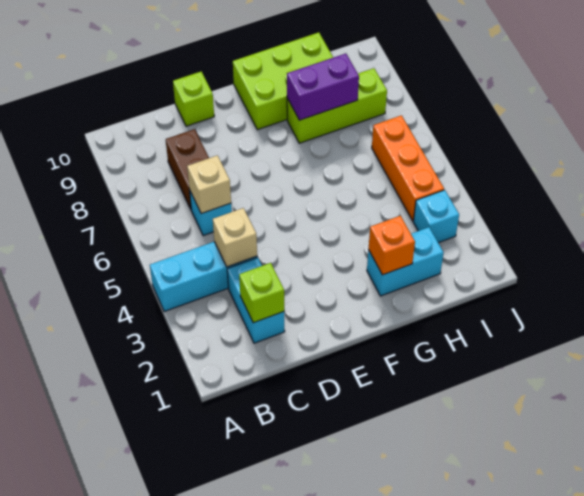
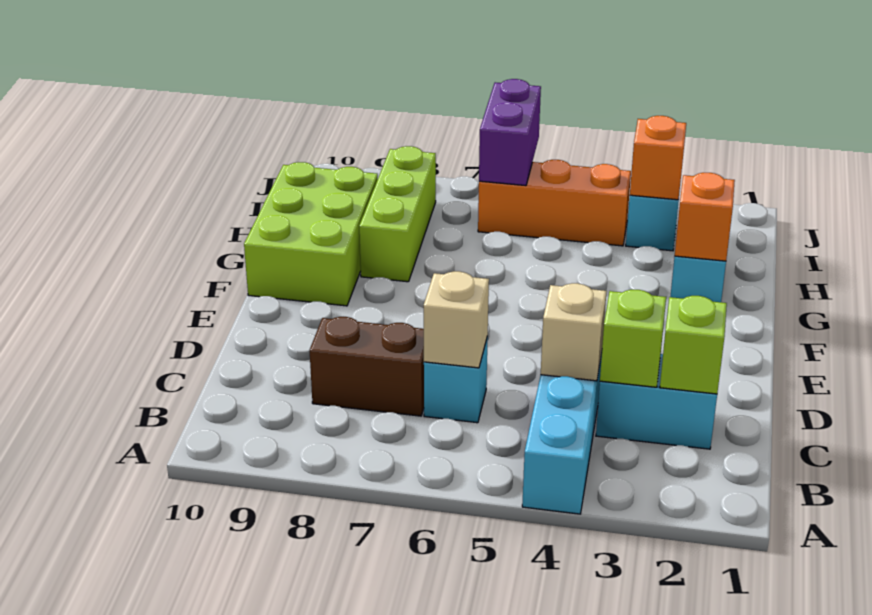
lime 1x1 brick [173,72,214,126] -> lime 1x1 brick moved to [600,290,666,387]
purple 1x2 brick [287,54,359,120] -> purple 1x2 brick moved to [479,79,541,186]
none -> orange 1x1 brick [629,116,686,200]

